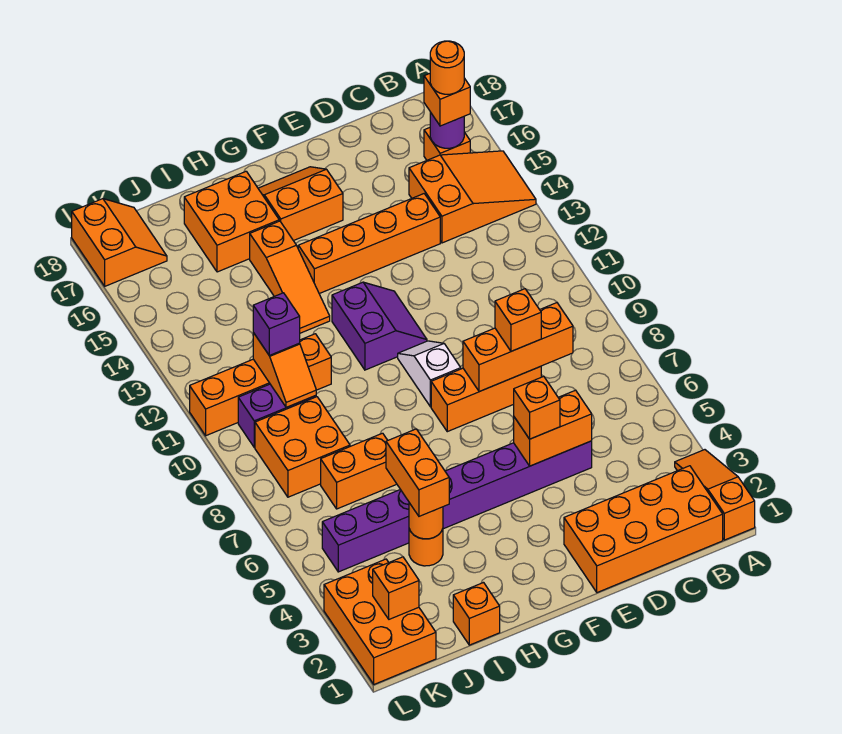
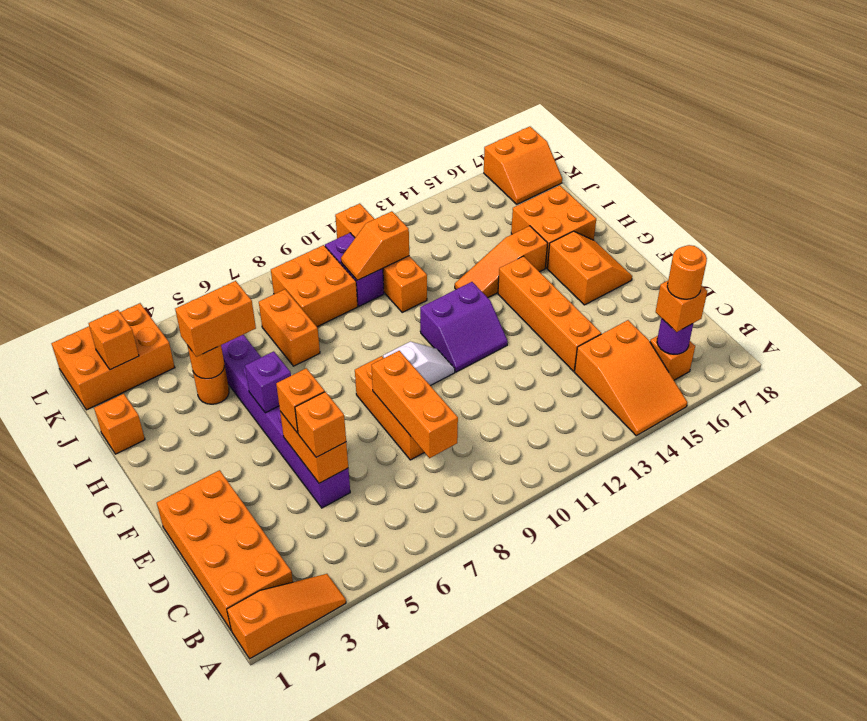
orange 1x1 brick [495,289,541,351] -> orange 1x1 brick moved to [295,392,346,457]
purple 1x1 brick [253,293,300,355] -> purple 1x1 brick moved to [245,351,291,413]

